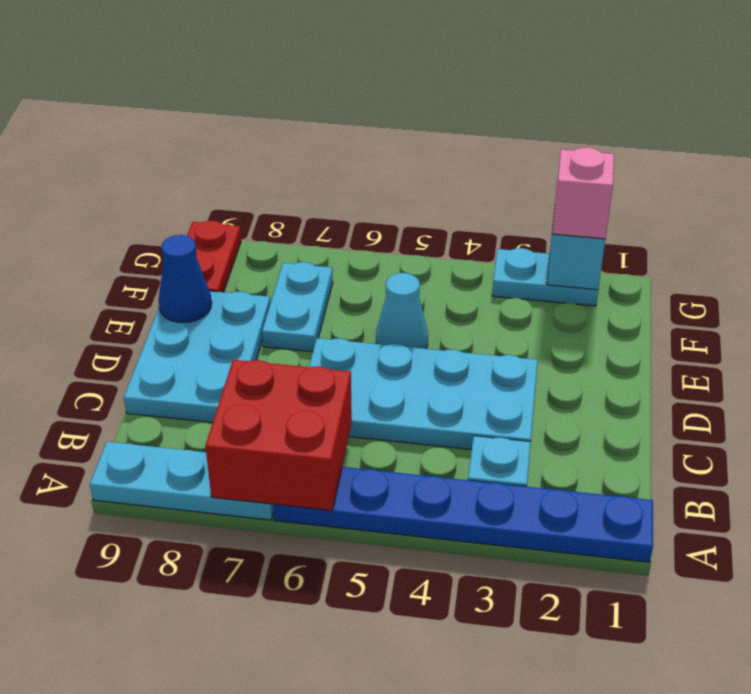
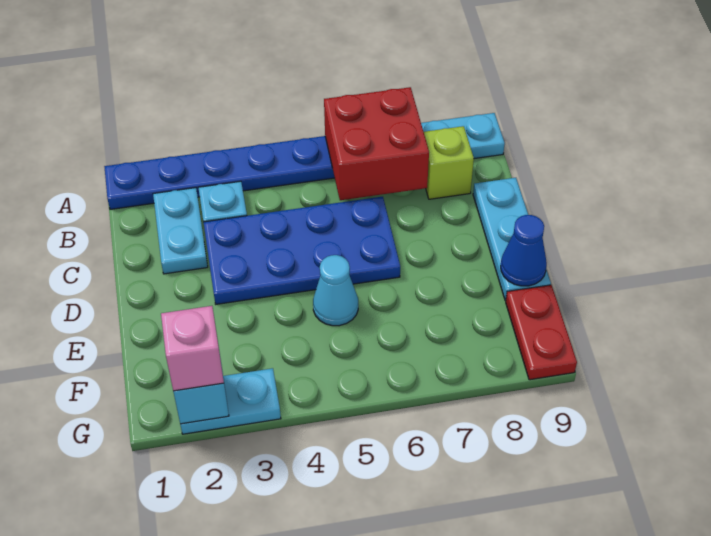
none -> lime 1x1 brick [424,126,474,199]
cyan 2x4 plate [309,338,538,450] -> blue 2x4 plate [203,197,400,304]
cyan 2x3 plate [124,291,270,422] -> cyan 1x3 plate [473,178,551,300]
cyan 1x2 plate [262,262,333,352] -> cyan 1x2 plate moved to [153,188,208,274]

